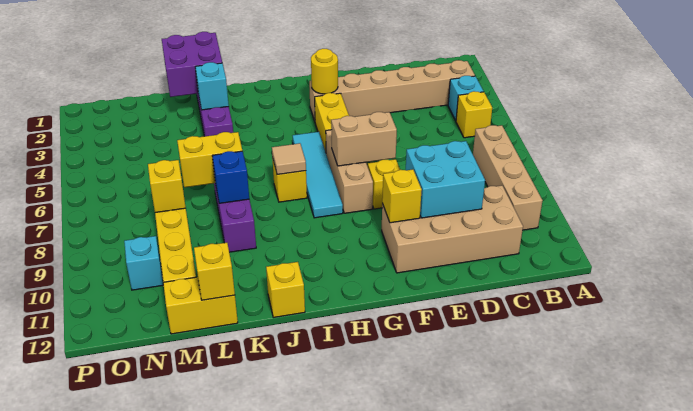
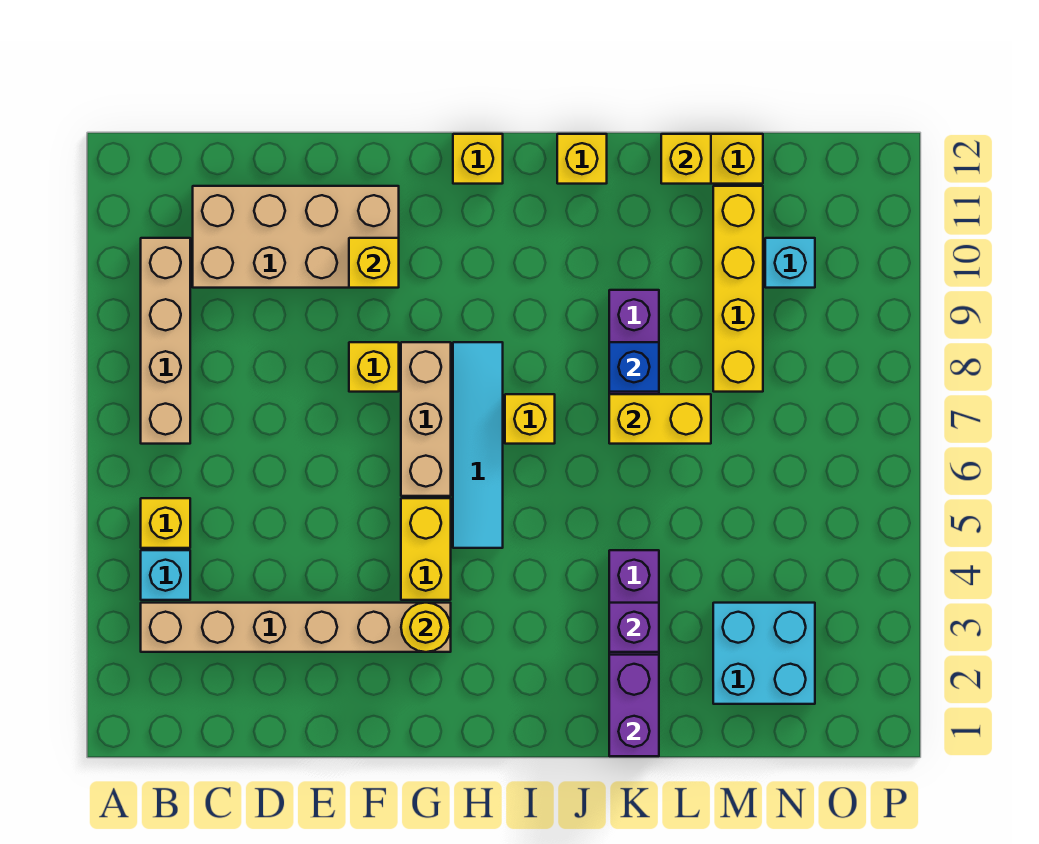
cyan 2x2 brick [406,141,485,218] -> cyan 2x2 brick moved to [713,603,815,704]
tan 1x2 brick [331,112,397,166] -> none
tan 1x1 tile [272,143,306,175] -> none
purple 2x2 brick [162,32,222,97] -> purple 1x2 brick [609,655,659,756]
cyan 1x1 brick [195,62,229,110] -> purple 1x1 brick [609,603,659,652]
yellow 1x1 brick [148,160,186,213] -> yellow 1x1 brick moved to [453,134,503,184]

